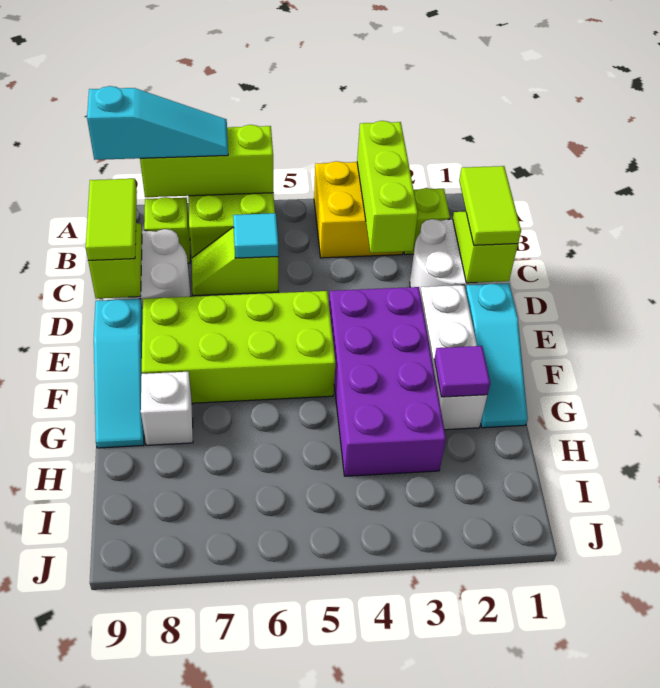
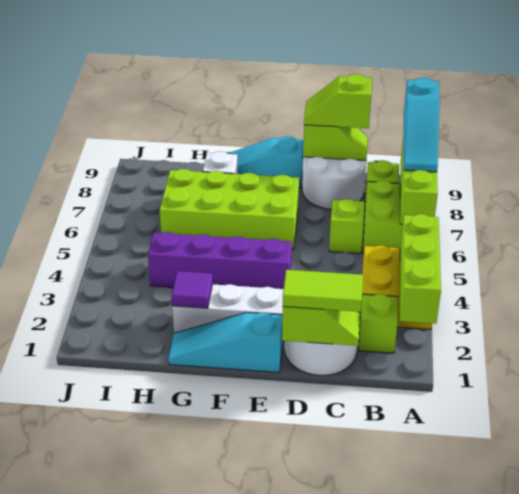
lime 1x3 brick [357,121,418,253] -> lime 1x3 brick turned to [400,214,441,324]
cyan 1x1 tile [233,213,278,258] -> none
lime 1x2 tile [86,179,137,260] -> lime 1x2 slope [304,74,372,128]
purple 2x4 brick [329,287,446,476] -> purple 1x4 brick [148,232,292,289]
lime 2x4 brick [142,291,335,403] -> lime 2x4 brick turned to [160,169,299,249]

